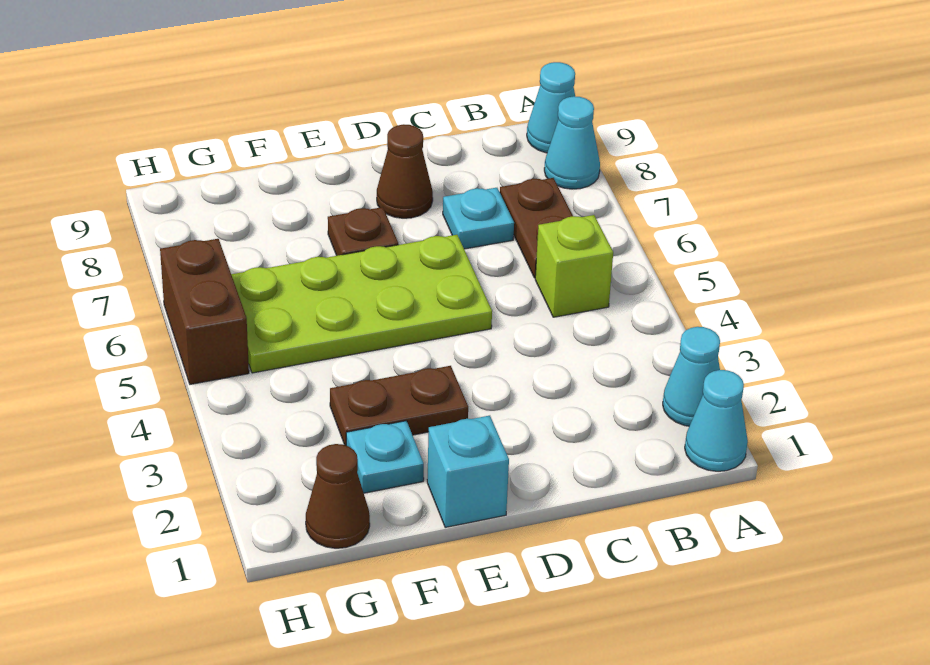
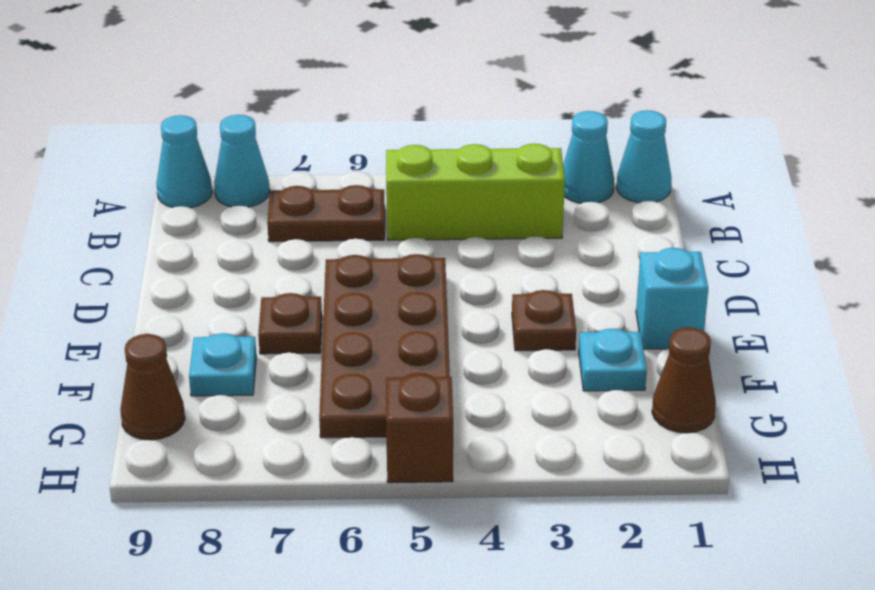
lime 1x1 brick [535,215,613,317] -> lime 1x3 brick [386,144,565,240]
cyan 1x1 plate [443,188,514,249] -> cyan 1x1 plate moved to [189,333,256,396]
lime 2x4 plate [231,235,492,373] -> brown 2x4 plate [319,254,450,438]
brown 1x1 cone [377,124,433,218] -> brown 1x1 cone moved to [120,334,185,440]
brown 1x2 plate [330,366,468,445] -> brown 1x1 plate [512,290,576,351]
brown 1x2 brick [160,239,249,384] -> brown 1x1 brick [386,374,453,483]

